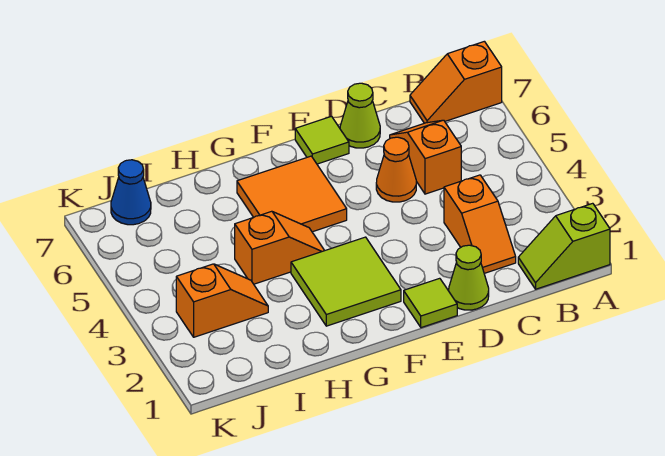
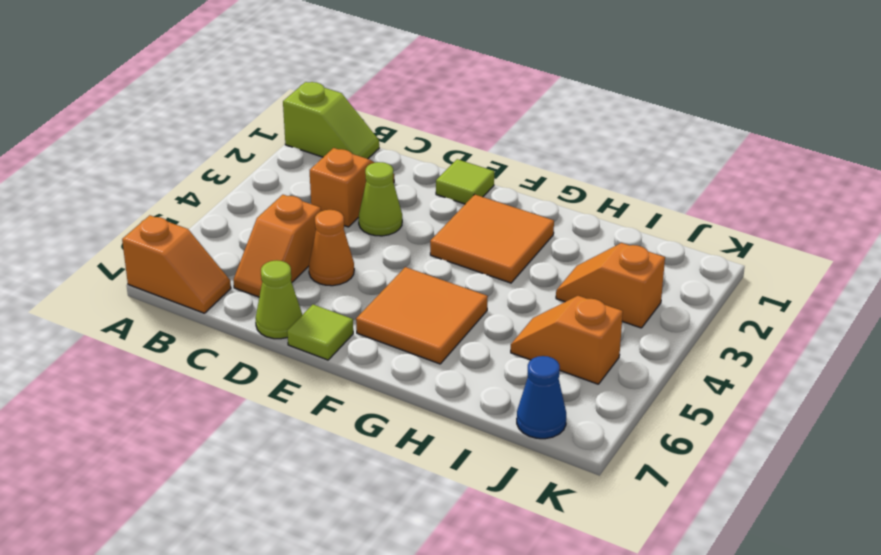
lime 1x1 cone [449,245,489,310] -> lime 1x1 cone moved to [359,162,402,236]
lime 2x2 tile [291,237,401,326] -> orange 2x2 tile [430,194,554,283]
orange 1x2 slope [235,211,325,284] -> orange 1x2 slope moved to [511,296,623,384]

